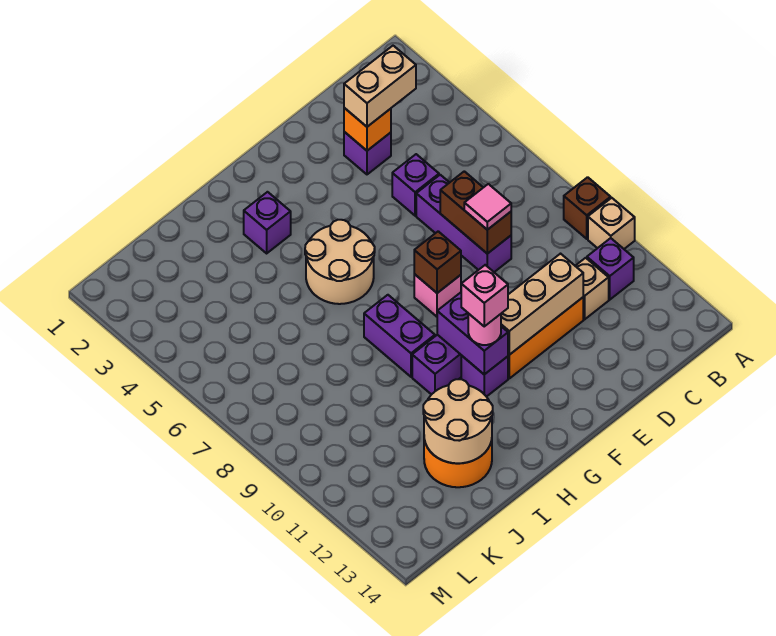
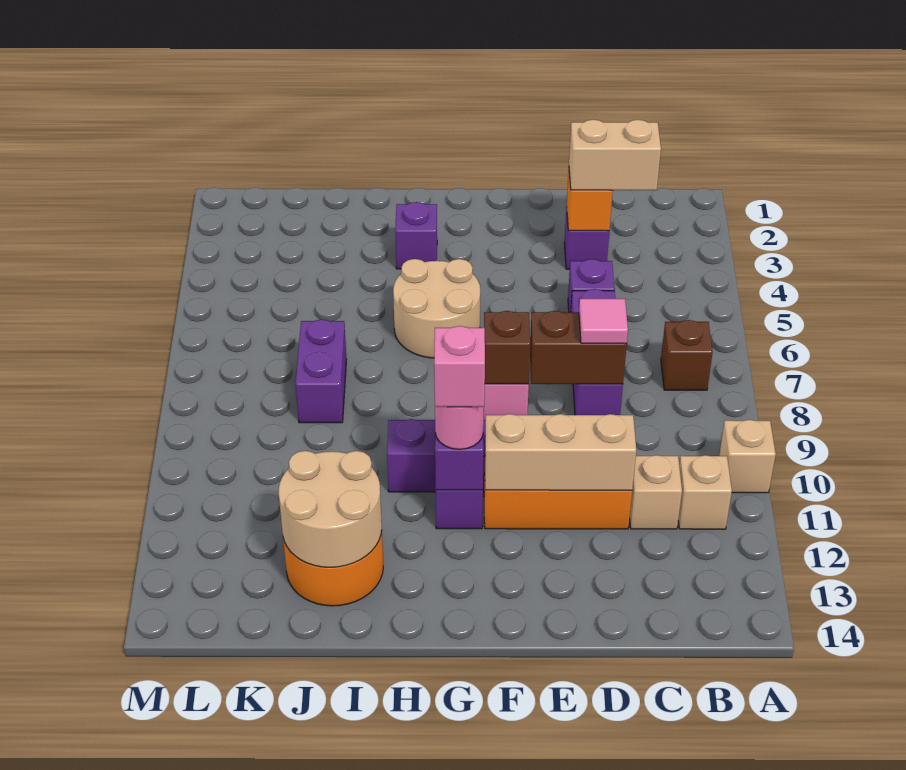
brown 1x1 brick [564,177,611,239] -> brown 1x1 brick moved to [661,320,713,390]
purple 1x1 brick [587,238,634,300] -> tan 1x1 brick [678,455,732,529]
brown 1x2 brick [440,171,511,254] -> brown 1x2 brick turned to [530,311,627,384]
purple 1x2 brick [364,295,435,377] -> purple 1x2 brick moved to [295,319,347,423]

